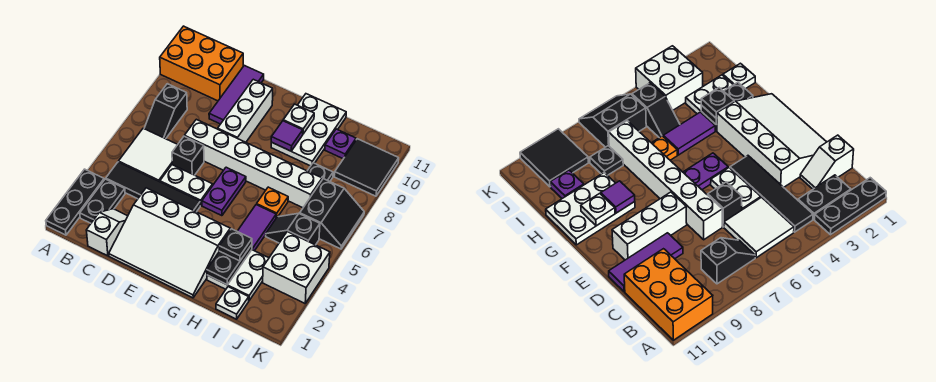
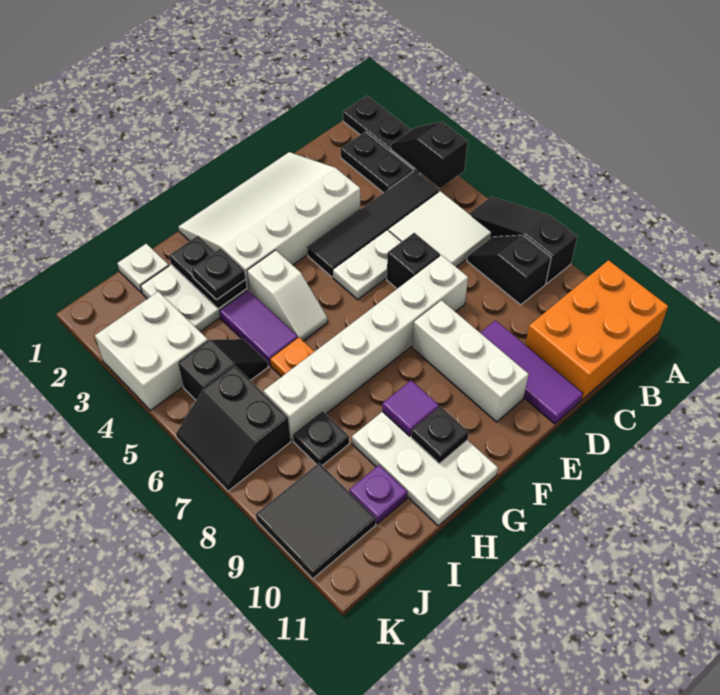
none -> black 1x2 slope [391,122,468,188]
none -> black 1x3 slope [469,197,577,284]
white 1x2 slope [86,209,128,256] -> white 1x2 slope moved to [247,250,328,341]
purple 1x2 plate [202,167,246,216] -> none
white 1x1 plate [283,104,314,134] -> black 1x1 plate [411,406,469,464]

